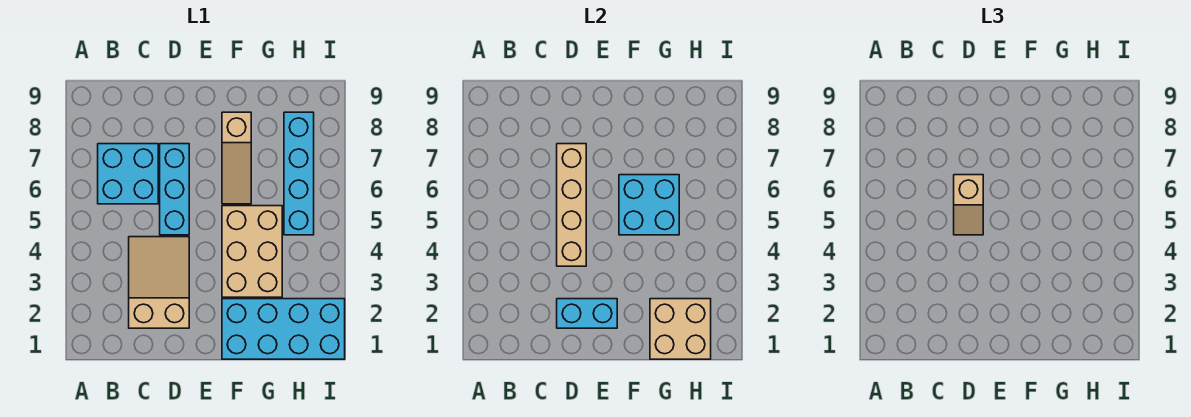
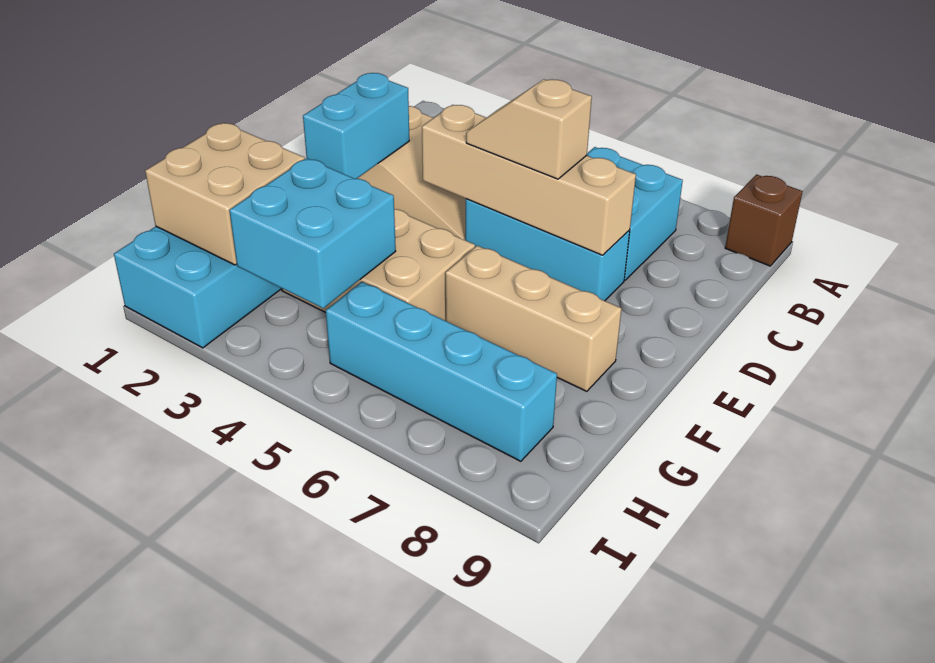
none -> brown 1x1 brick [725,174,803,266]
cyan 2x2 brick [619,175,679,235] -> cyan 2x2 brick moved to [229,158,396,308]
tan 1x3 slope [222,112,251,204] -> tan 1x3 brick [445,246,622,391]

